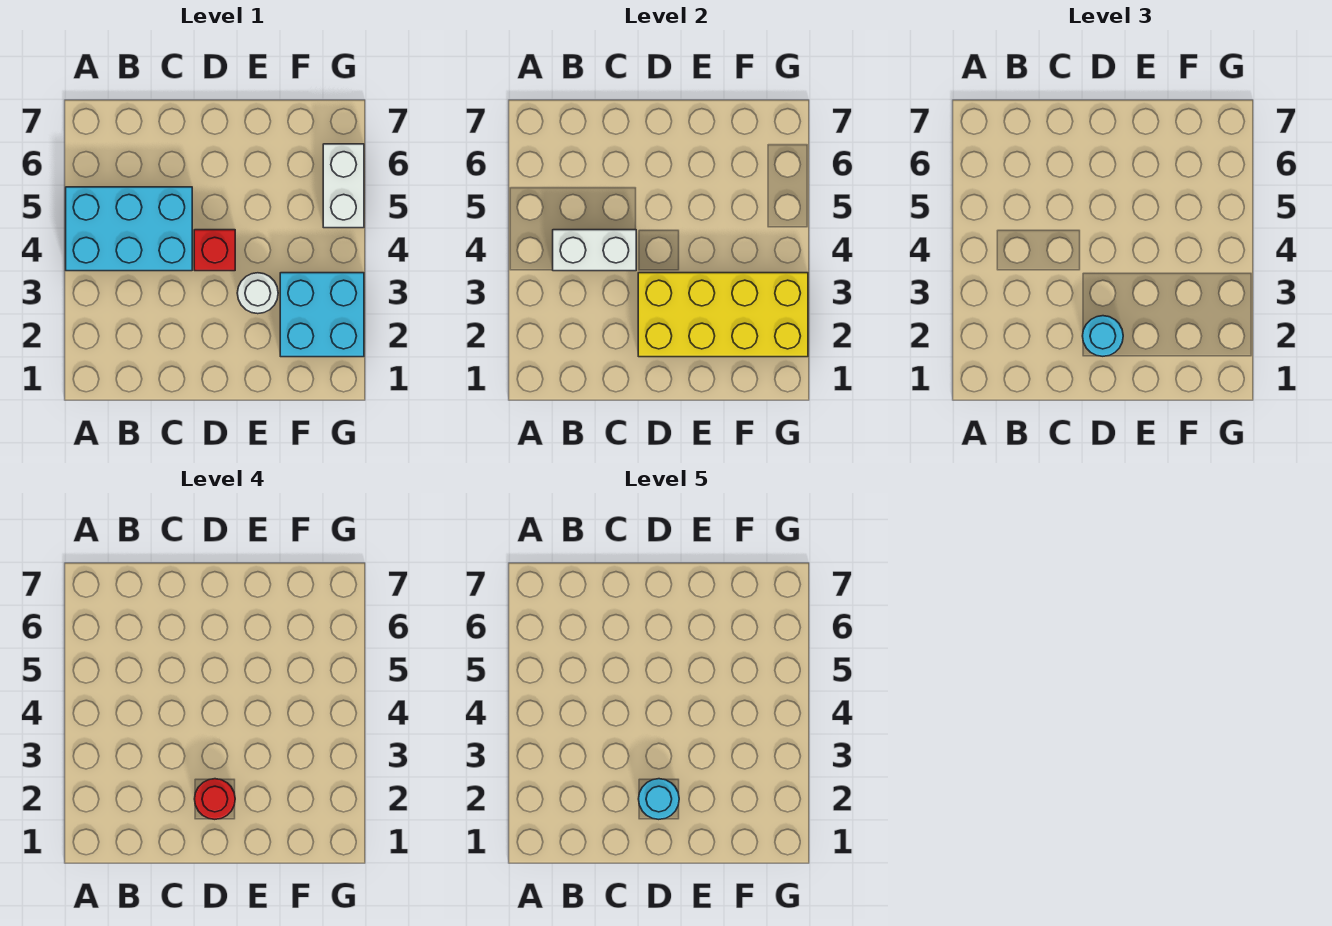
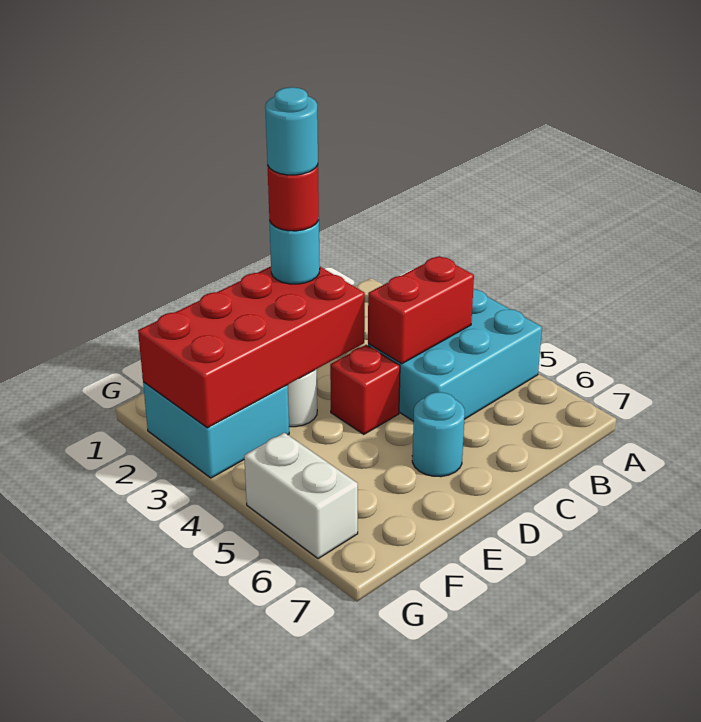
white 1x2 brick [553,230,636,271] -> red 1x2 brick [368,256,474,364]
yellow 2x4 brick [638,273,808,357] -> red 2x4 brick [138,266,365,428]
none -> cyan 1x1 round brick [412,392,465,477]

